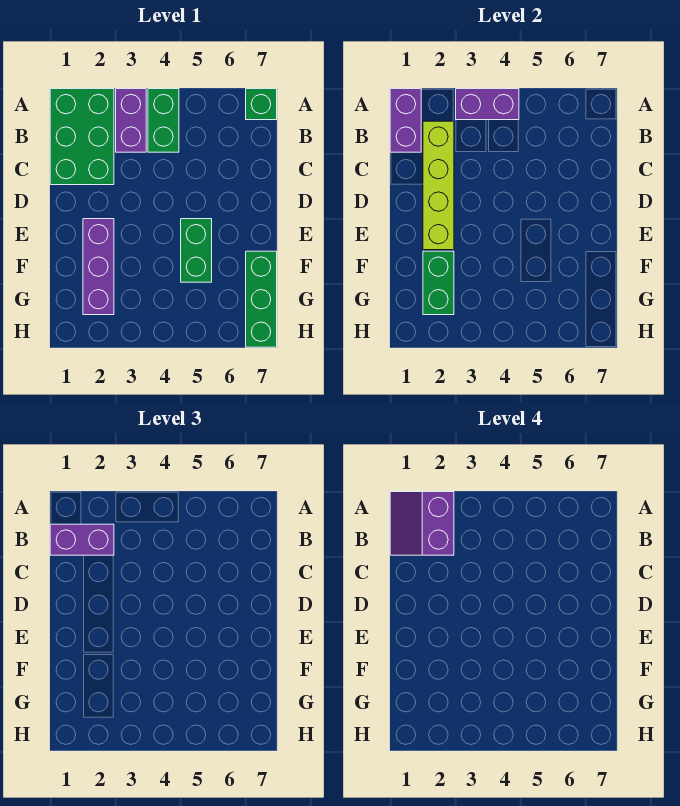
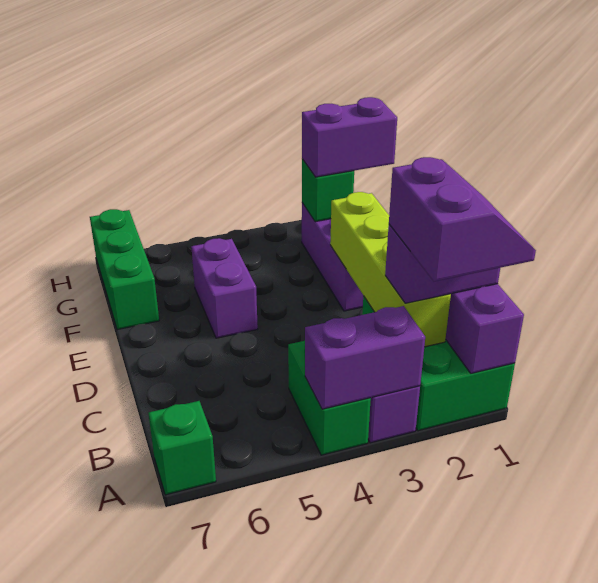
green 1x2 brick [181,219,212,282] -> purple 1x2 brick [191,238,258,338]
green 1x2 brick [423,251,454,315] -> green 1x1 brick [302,159,354,222]
none -> purple 1x2 brick [302,97,397,177]

